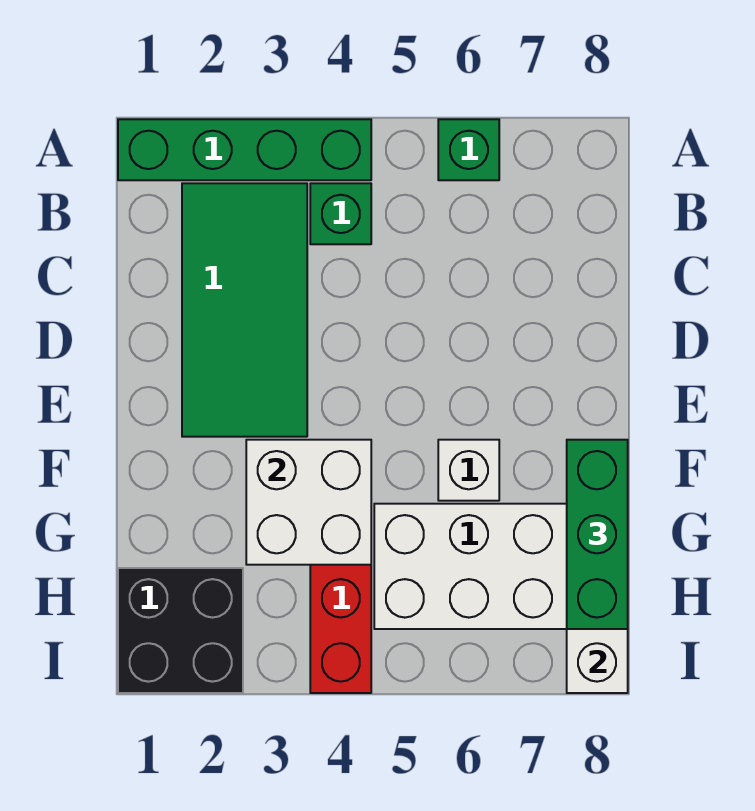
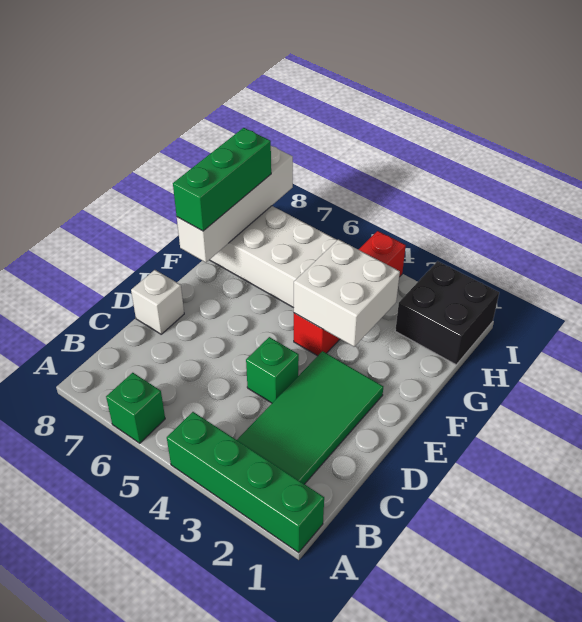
green 1x1 brick [310,183,371,244] -> green 1x1 brick moved to [246,337,299,403]
white 1x1 brick [438,440,499,501] -> white 1x1 brick moved to [131,270,184,334]

